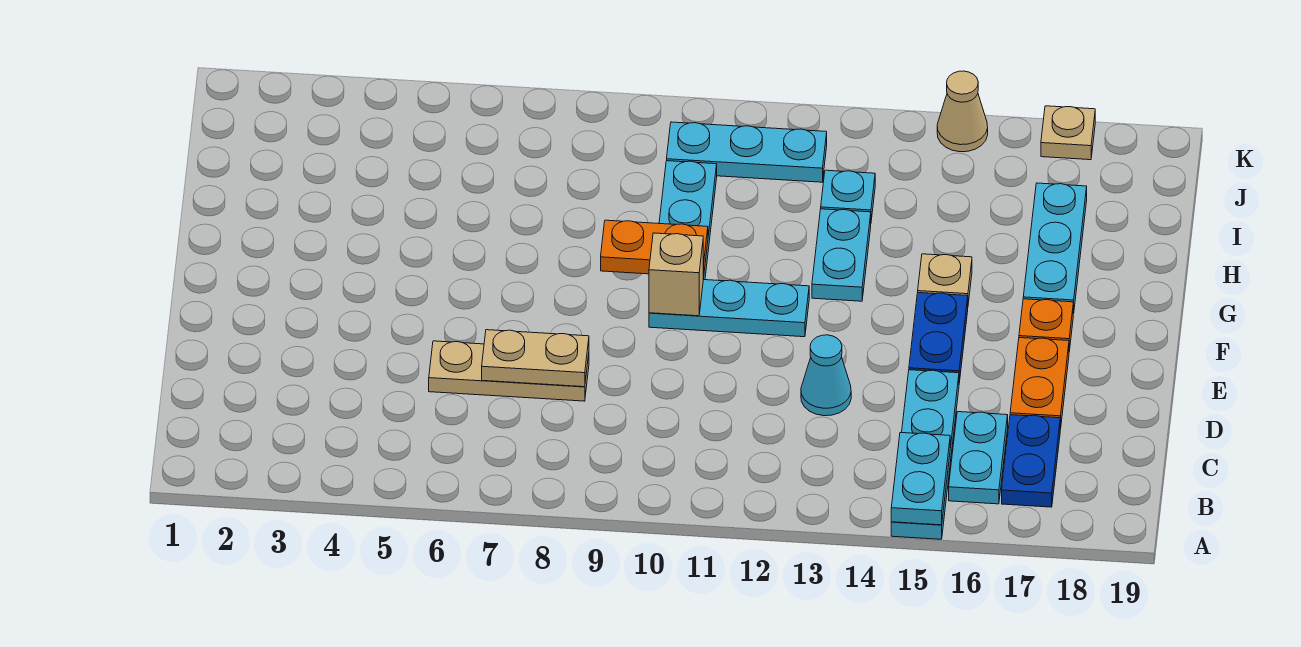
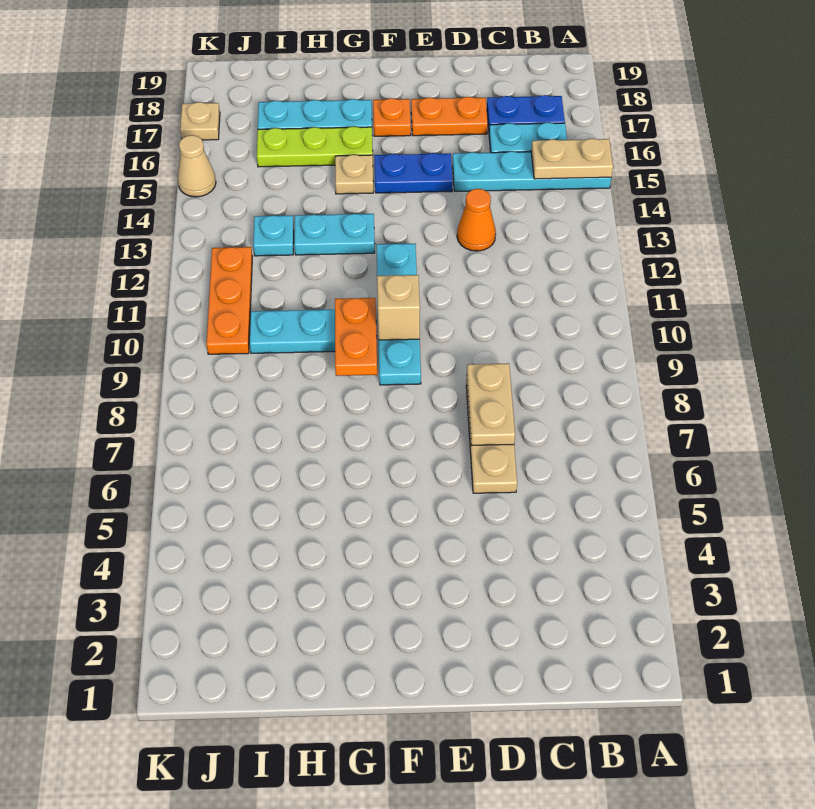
cyan 1x2 plate [891,433,950,525] -> tan 1x2 plate [531,139,613,179]
cyan 1x1 cone [801,335,851,416] -> orange 1x1 cone [457,189,496,251]
cyan 1x3 plate [649,280,809,337] -> cyan 1x4 plate [376,243,421,385]
none -> lime 1x3 plate [257,126,373,167]
cyan 1x3 plate [667,122,827,182] -> orange 1x3 plate [206,247,252,354]

